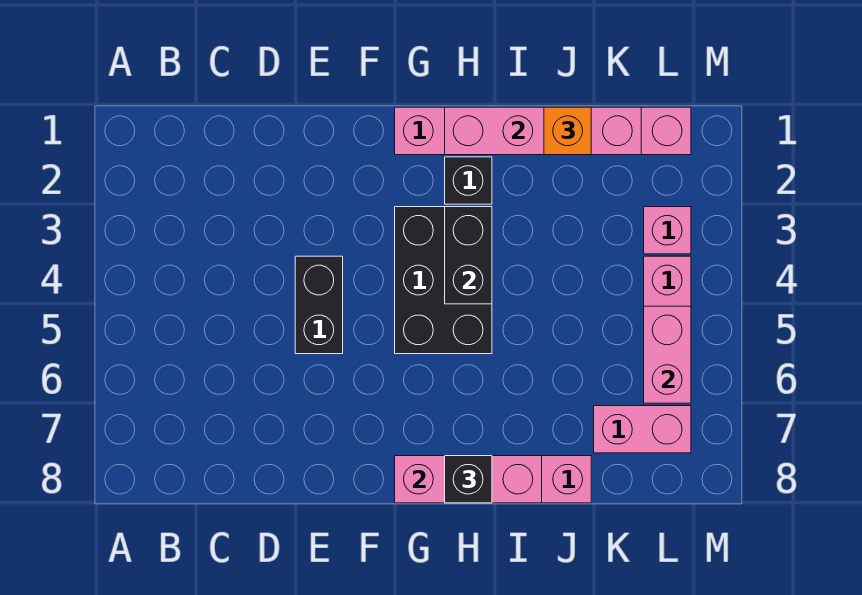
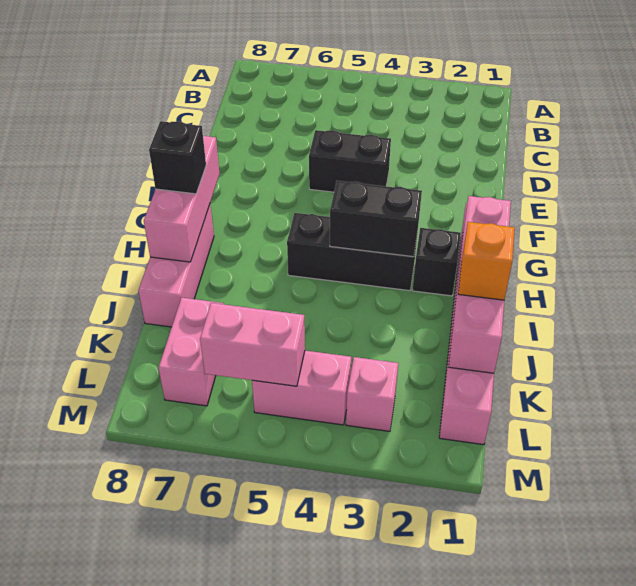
black 2x3 brick [395,207,492,354] -> black 1x3 brick [287,213,418,291]

